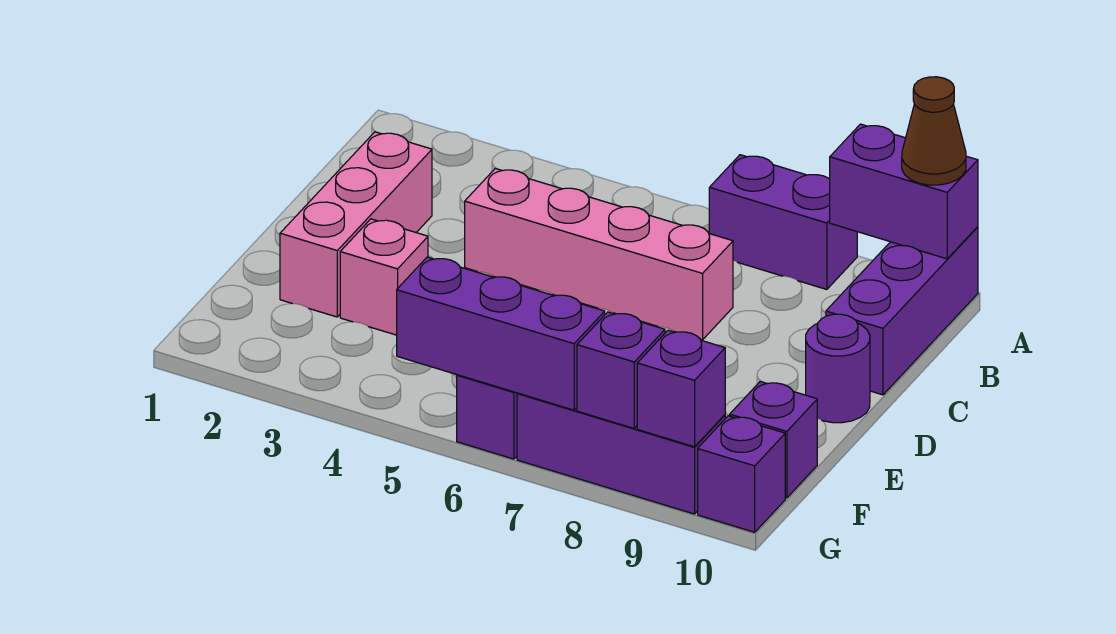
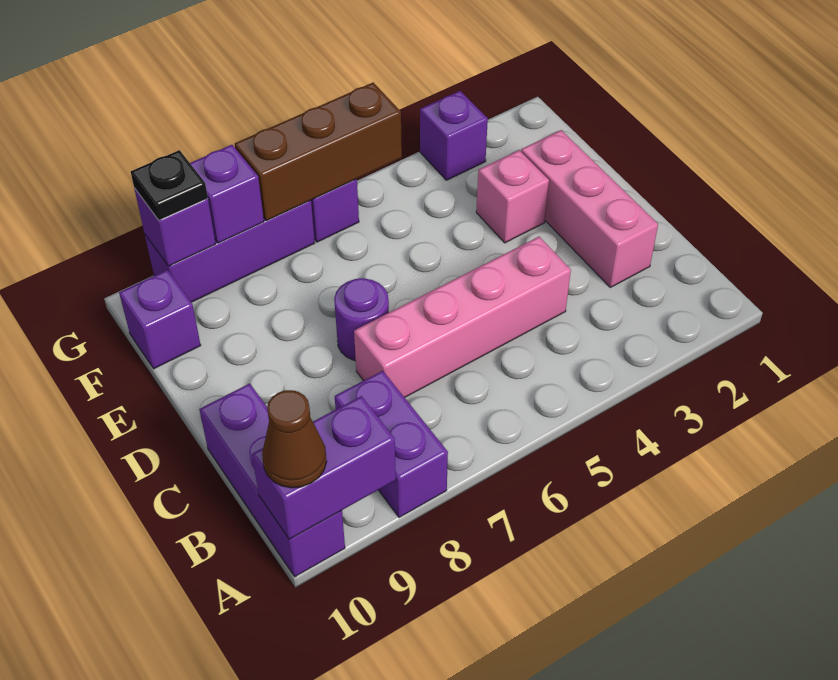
purple 1x2 brick [709,155,857,289] -> purple 1x2 brick turned to [335,371,448,518]
purple 1x1 round brick [806,314,870,423] -> purple 1x1 round brick moved to [334,278,389,361]
purple 1x3 brick [397,257,605,410] -> brown 1x3 brick [235,82,402,221]
none -> black 1x1 plate [131,150,208,220]
purple 1x1 brick [698,416,785,532] -> purple 1x1 brick moved to [420,91,488,180]

